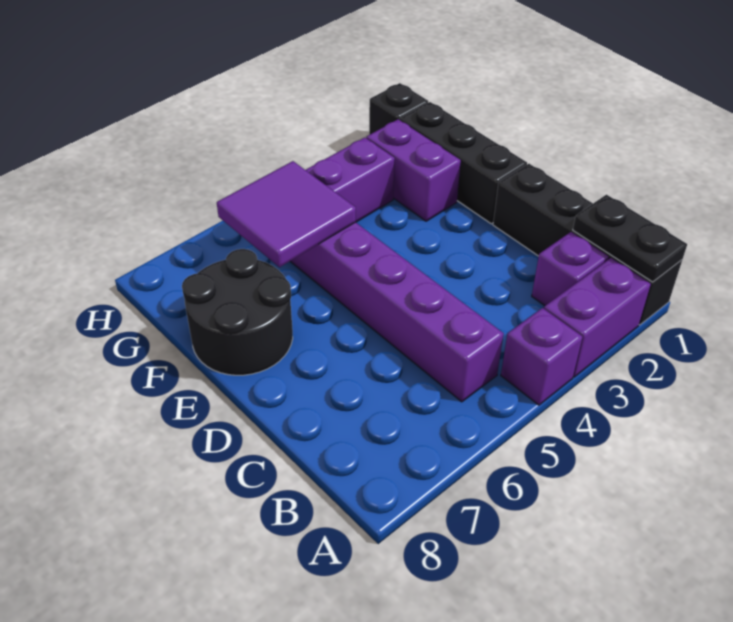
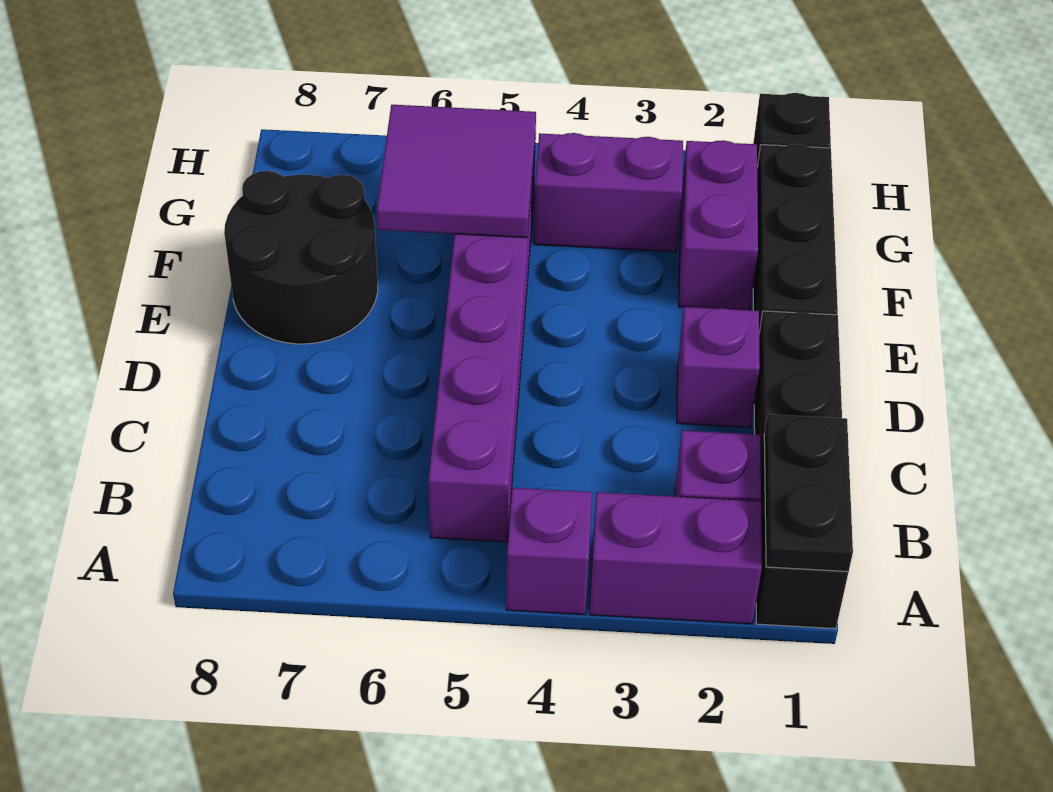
none -> purple 1x1 brick [677,307,760,428]

